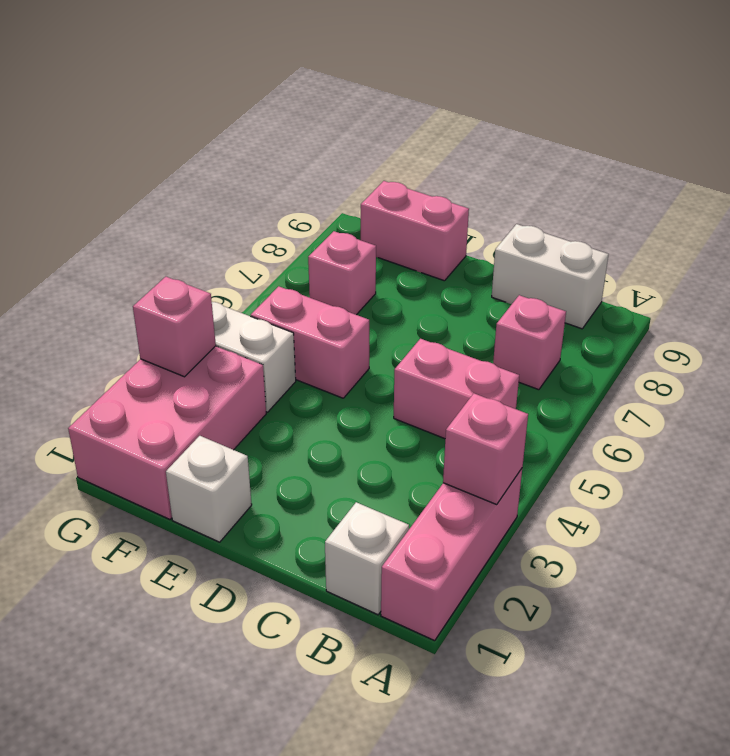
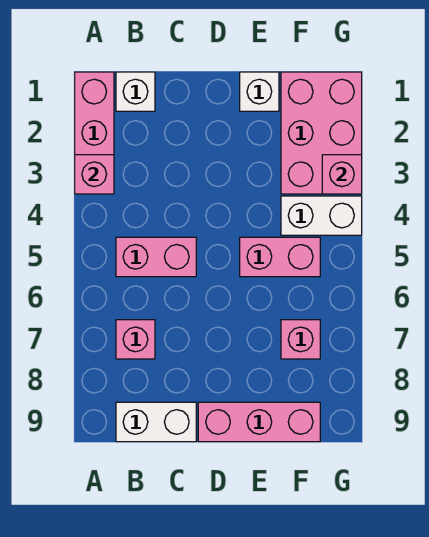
pink 1x2 brick [361,181,469,281] -> pink 1x3 brick [198,402,320,442]

